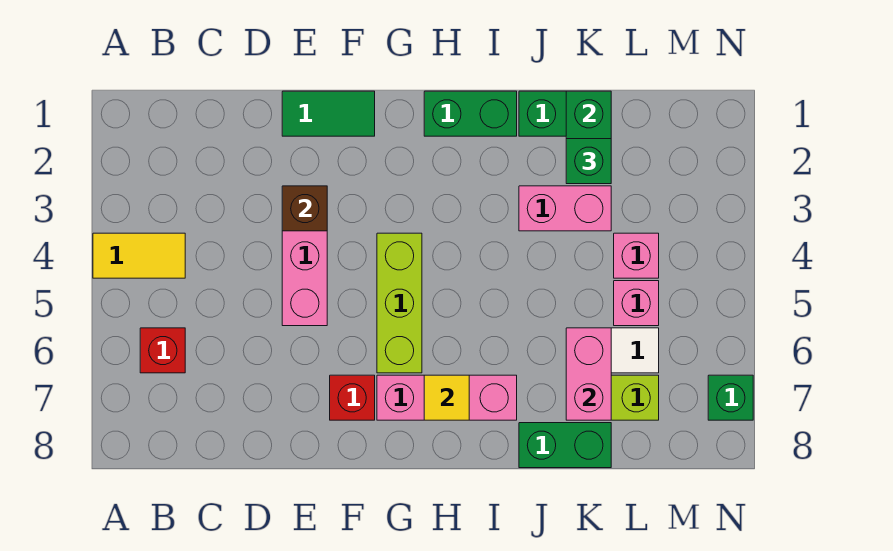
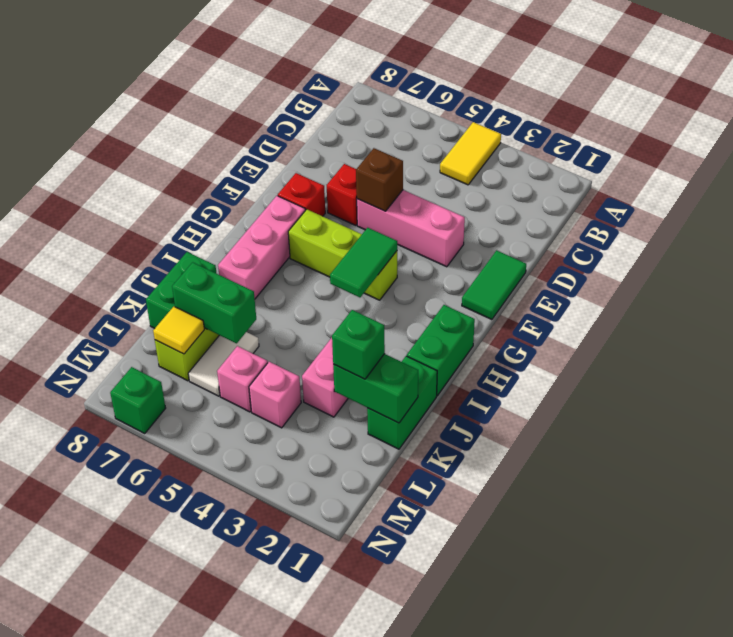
red 1x1 brick [140,328,185,373] -> red 1x1 brick moved to [327,164,357,225]
brown 1x1 brick [282,186,327,231] -> brown 1x1 brick moved to [356,148,403,211]
none -> green 1x2 tile [330,228,397,297]
yellow 1x1 tile [424,375,469,420] -> yellow 1x1 tile moved to [153,307,204,354]
pink 1x2 brick [566,328,611,420] -> green 1x2 brick [172,262,256,343]

